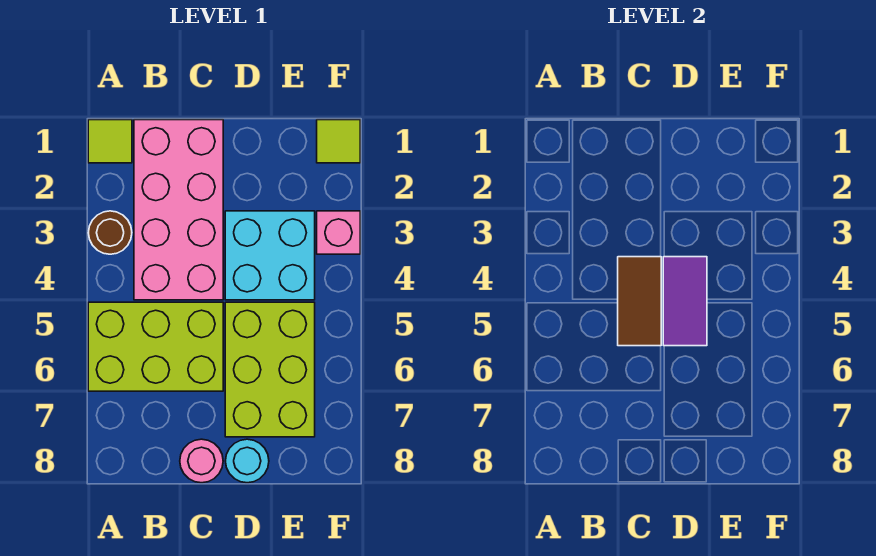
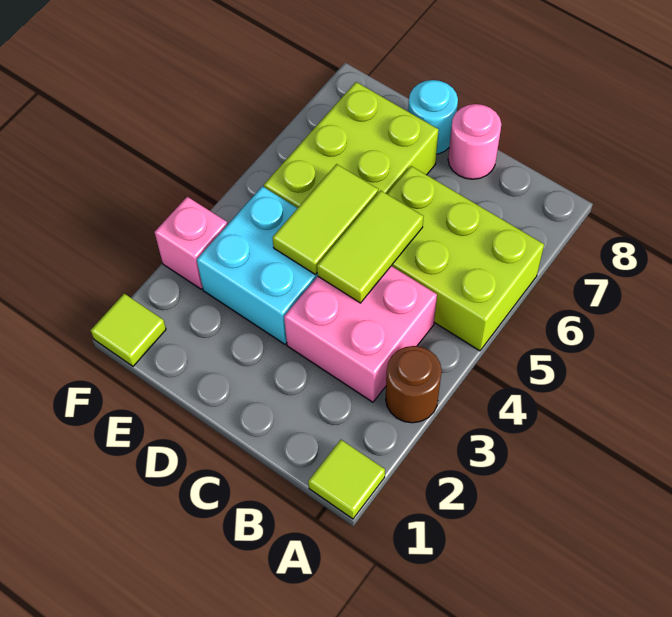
pink 2x4 brick [134,120,223,300] -> pink 2x2 brick [284,266,437,402]
brown 1x2 tile [618,257,661,346] -> lime 1x2 tile [317,190,423,303]
purple 1x2 tile [663,257,707,346] -> lime 1x2 tile [272,164,378,275]

